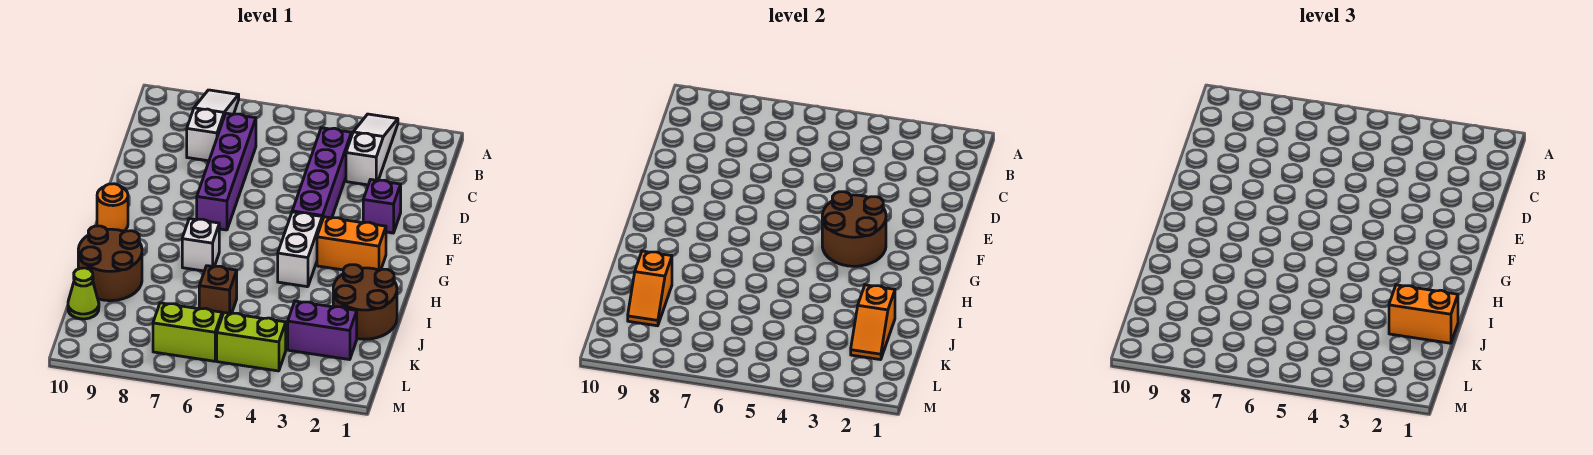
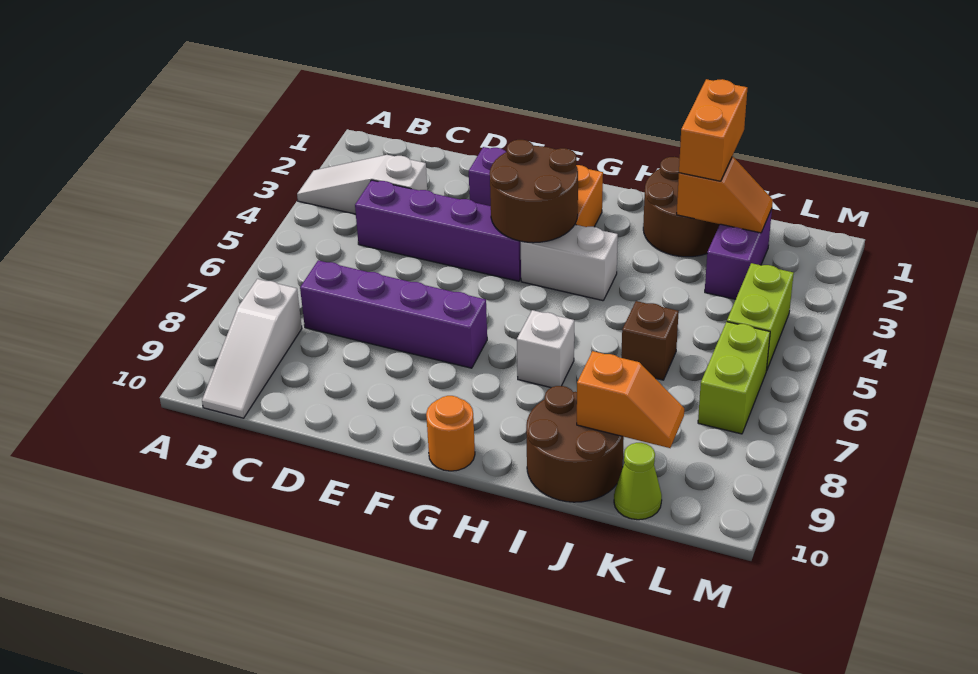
white 1x3 slope [187,90,239,161] -> white 1x3 slope turned to [202,279,302,418]

